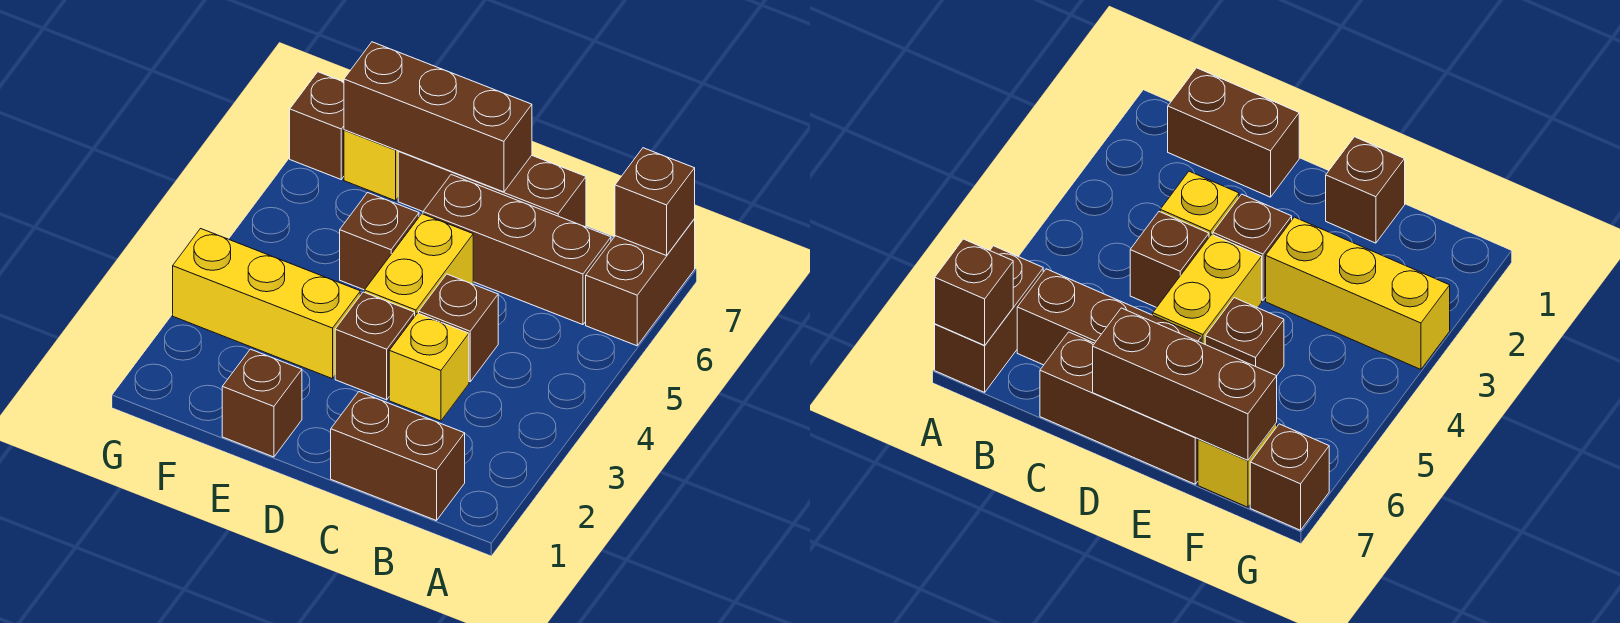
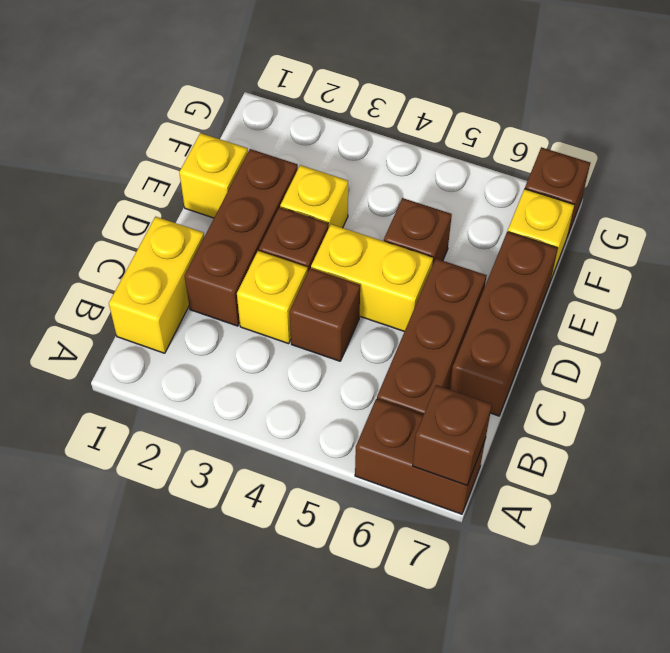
brown 1x2 brick [331,392,465,521] -> yellow 1x2 brick [109,217,204,353]
brown 1x3 brick [344,42,532,192] -> brown 1x3 brick moved to [185,149,298,326]
brown 1x1 brick [222,349,302,457] -> yellow 1x1 brick [179,133,248,218]
yellow 1x3 brick [173,229,360,379] -> yellow 1x1 brick [280,165,348,228]

